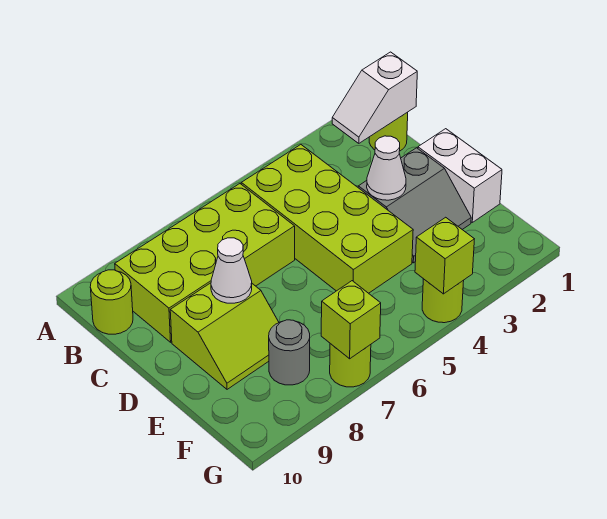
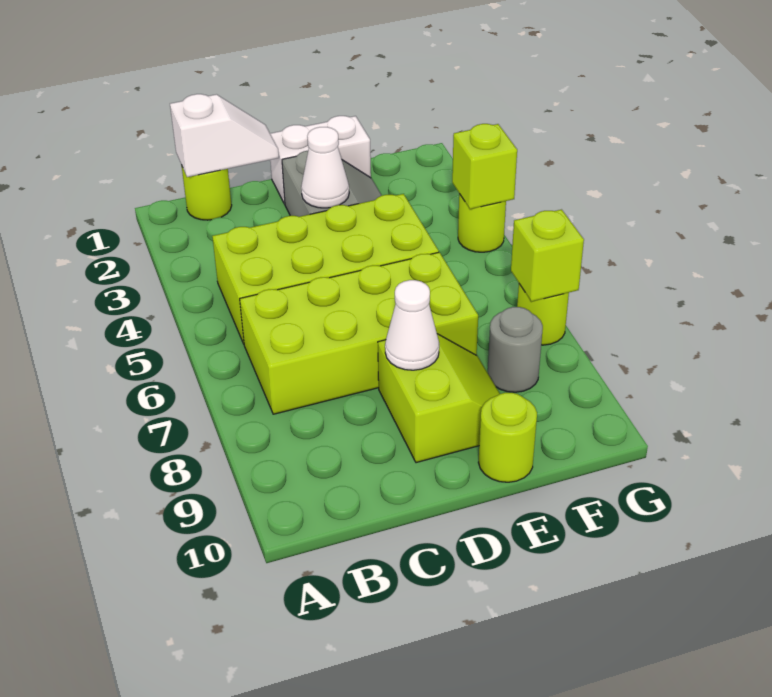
white 1x2 slope [332,52,417,143] -> white 1x2 slope turned to [170,94,279,177]
lime 2x4 brick [115,184,295,342] -> lime 2x4 brick turned to [240,252,478,414]
lime 1x1 round brick [90,270,133,334] -> lime 1x1 round brick moved to [478,393,537,482]

